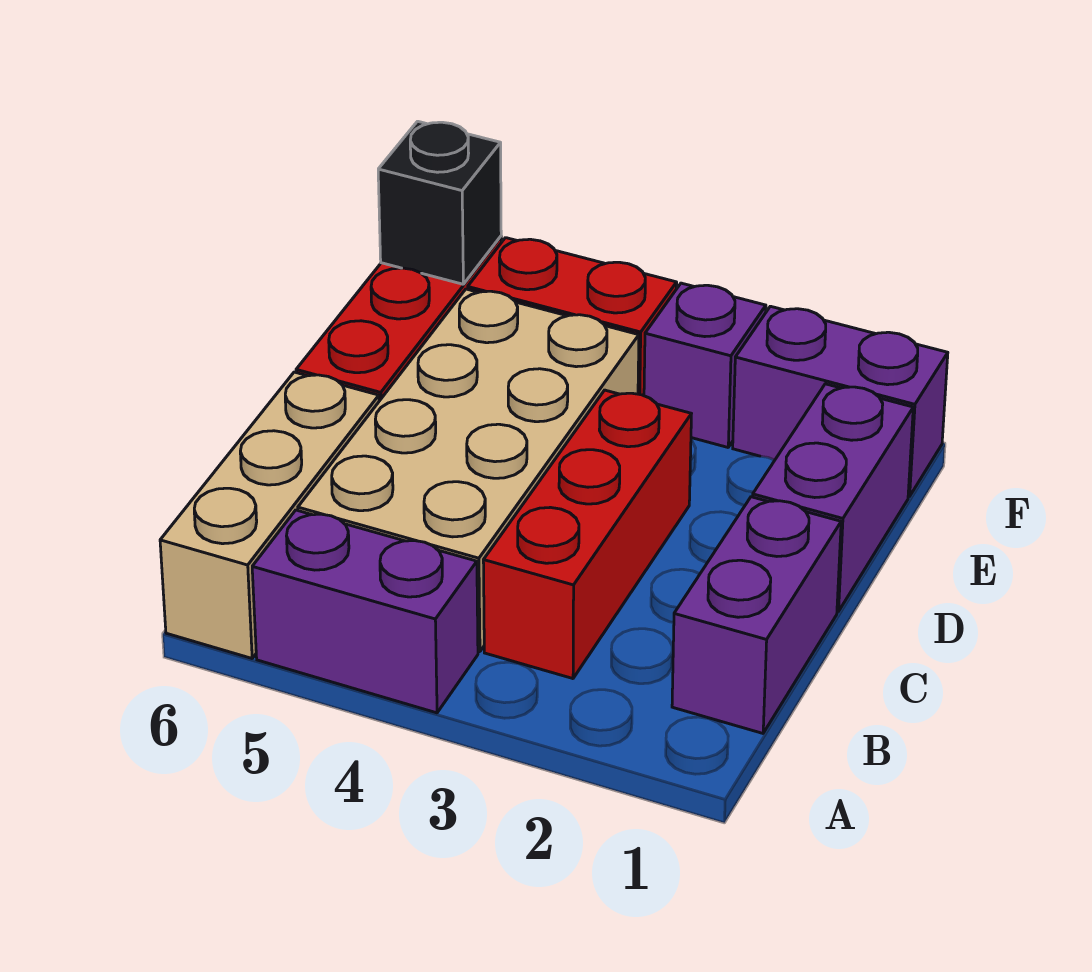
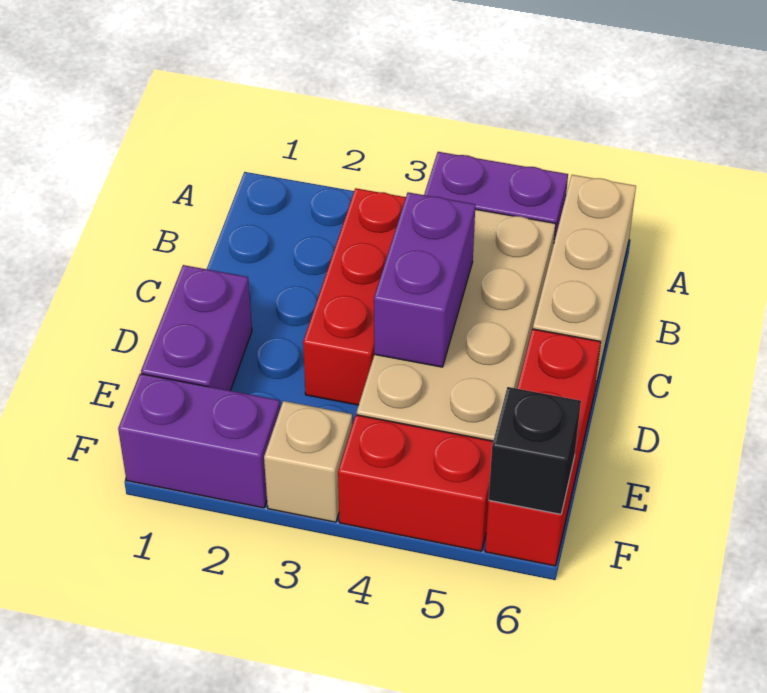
purple 1x2 brick [672,497,841,733] -> purple 1x2 brick moved to [374,192,475,367]
purple 1x1 brick [644,283,766,447] -> tan 1x1 brick [264,401,352,522]

